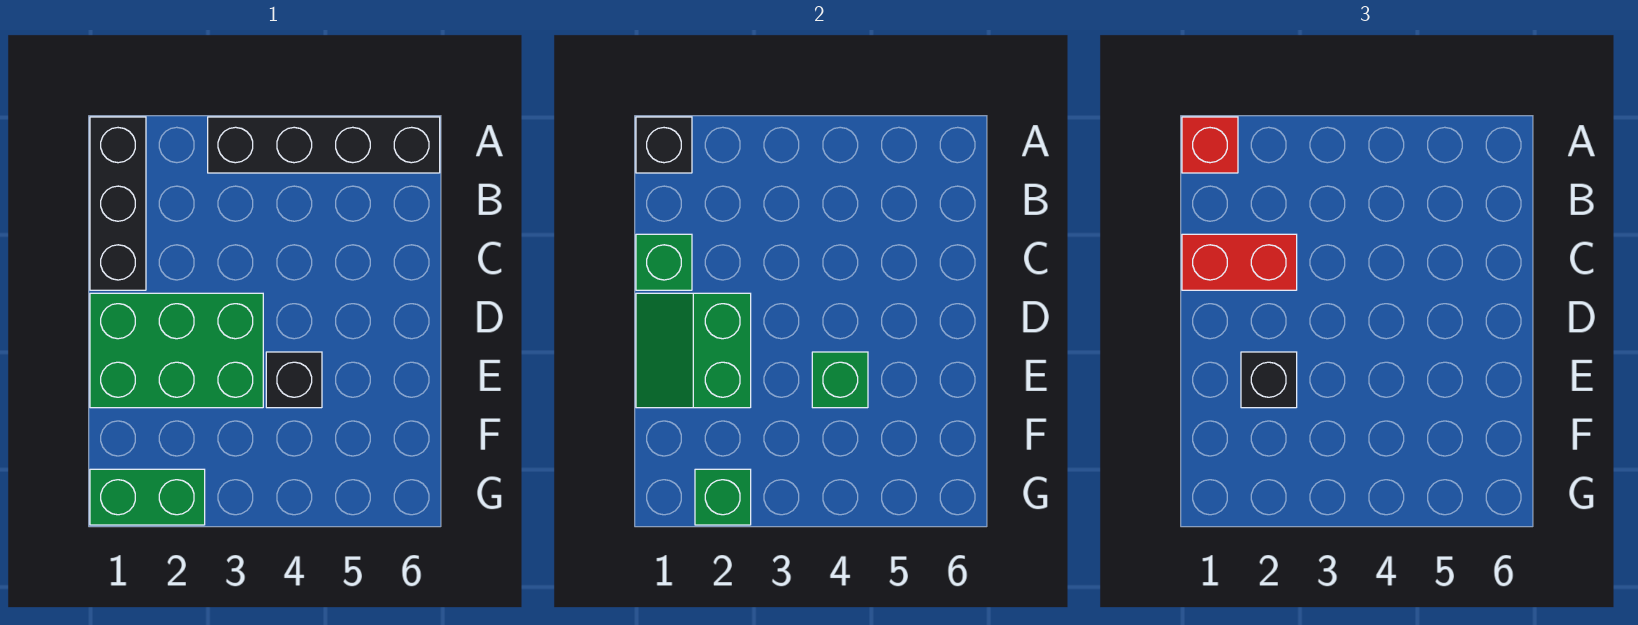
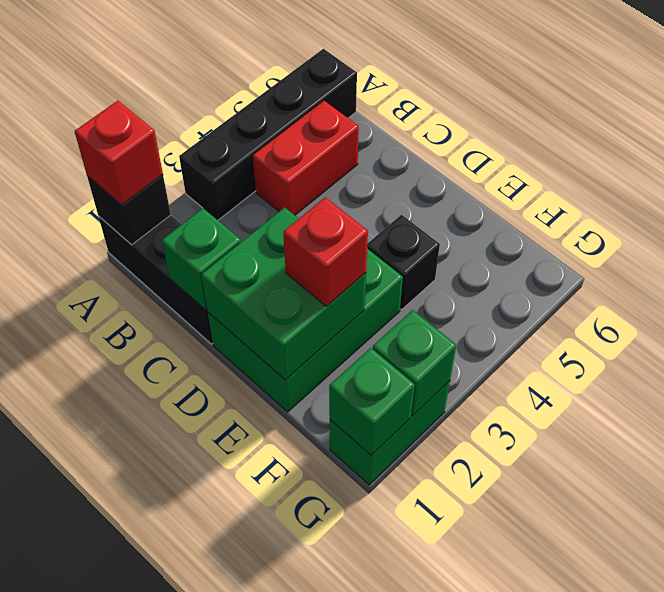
red 1x2 brick [1182,234,1297,290] -> red 1x2 brick moved to [253,101,359,215]
green 2x2 slope [636,293,751,408] -> green 2x2 brick [201,207,366,380]
black 1x1 brick [1241,352,1297,408] -> red 1x1 brick [283,197,368,307]
green 1x1 brick [812,352,868,408] -> green 1x1 brick moved to [329,348,415,455]

